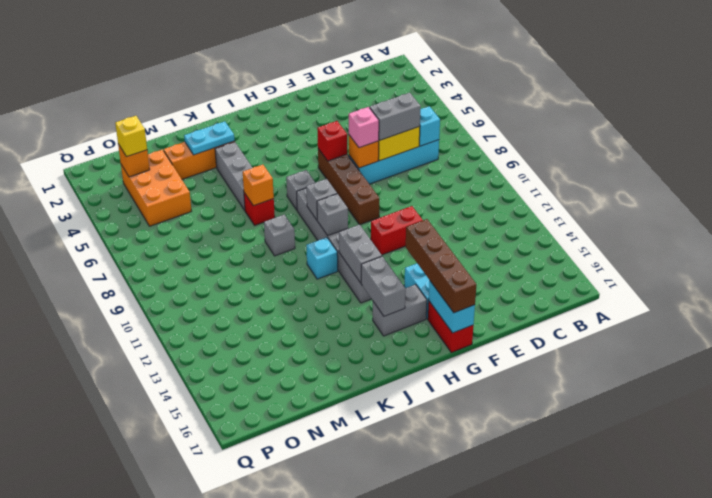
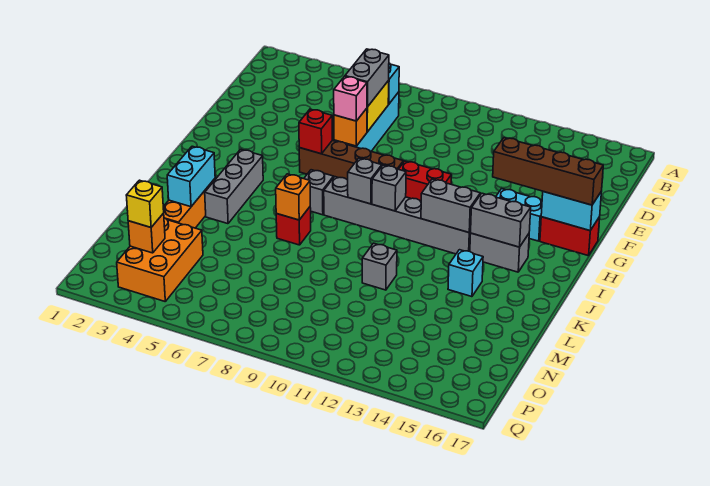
red 1x2 brick [371,206,423,255] -> red 1x2 brick turned to [399,161,452,201]
grey 1x2 brick [373,285,427,336] -> grey 1x2 brick turned to [470,233,529,272]
cyan 1x1 brick [306,237,338,279] -> cyan 1x1 brick moved to [448,250,483,297]
cyan 1x2 plate [184,121,234,155] -> cyan 1x2 brick [167,146,215,207]
grey 1x3 brick [215,142,252,210] -> grey 1x3 brick turned to [205,149,263,224]
grey 1x1 brick [264,215,295,256] -> grey 1x1 brick moved to [362,243,397,290]
orange 2x3 brick [121,150,191,226] -> orange 2x3 brick turned to [117,218,203,301]

